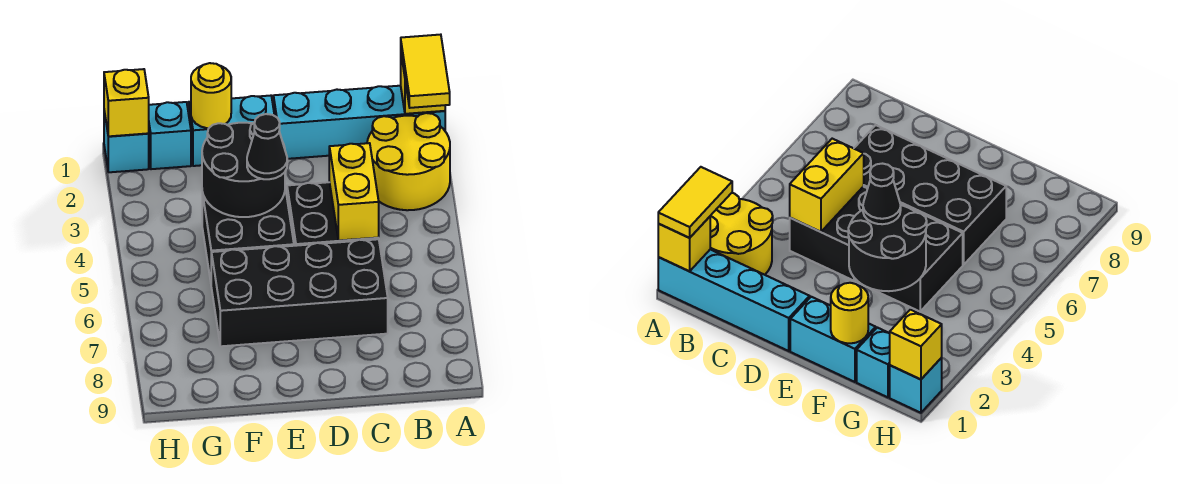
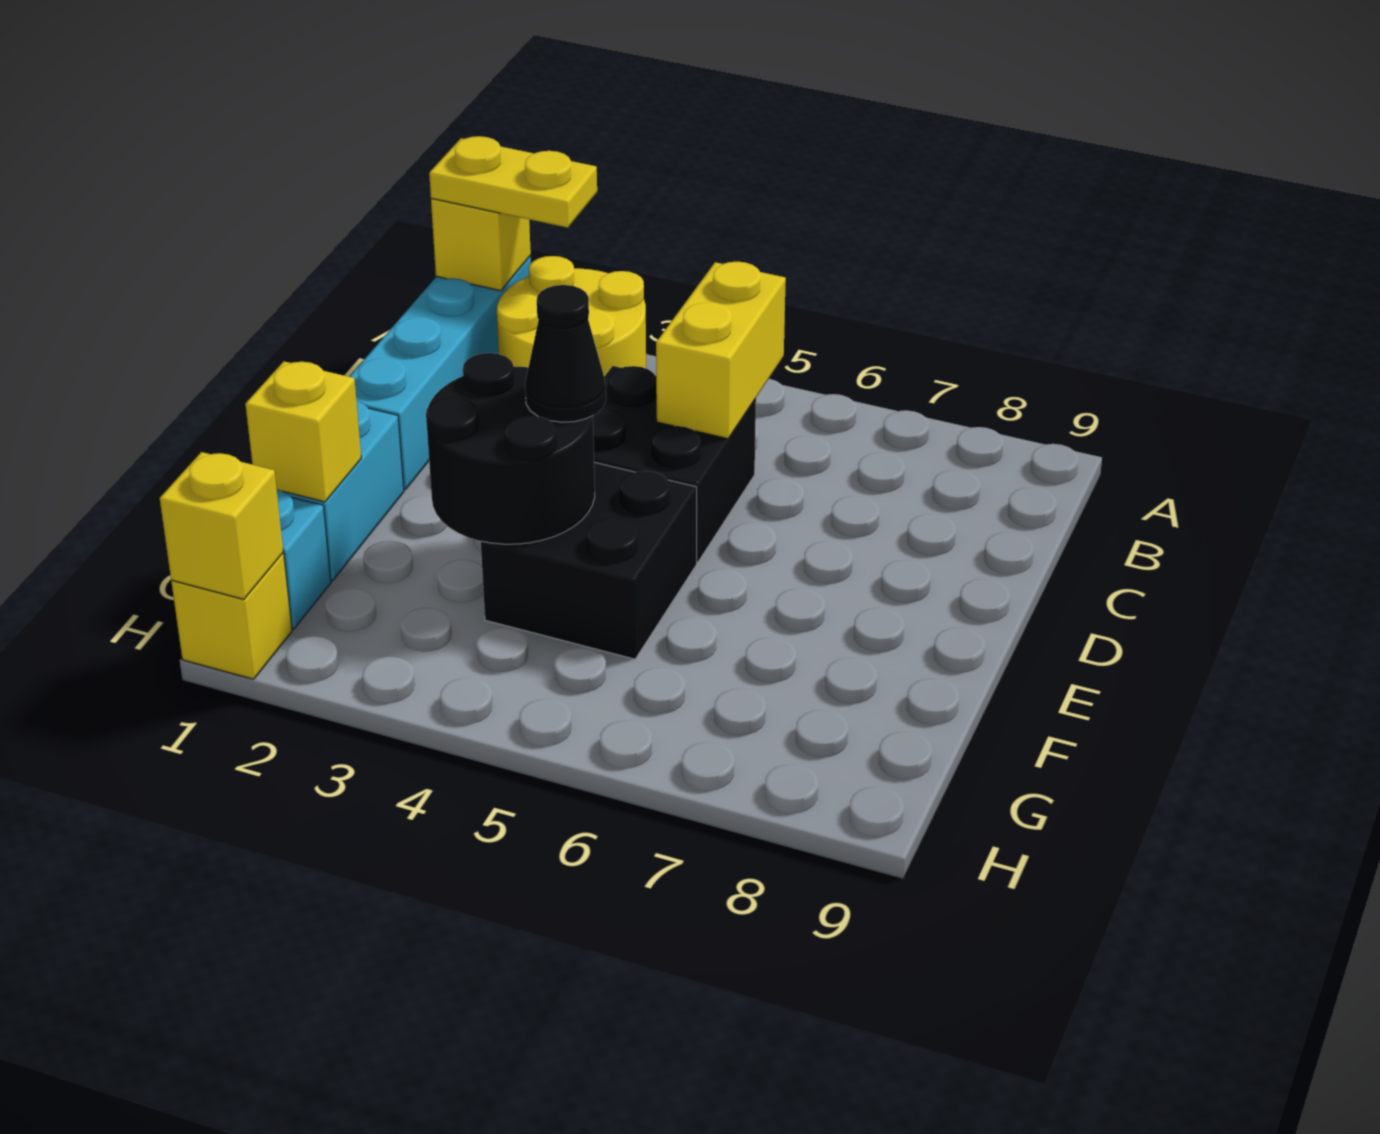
yellow 1x2 tile [401,35,450,108] -> yellow 1x2 plate [429,136,597,228]
yellow 1x2 brick [329,143,379,240] -> yellow 1x2 brick turned to [656,262,786,439]
black 2x4 brick [211,239,388,346] -> none
yellow 1x1 round brick [191,63,231,128] -> yellow 1x1 brick [245,361,361,502]
cyan 1x1 brick [104,111,149,172] -> yellow 1x1 brick [171,553,292,679]

